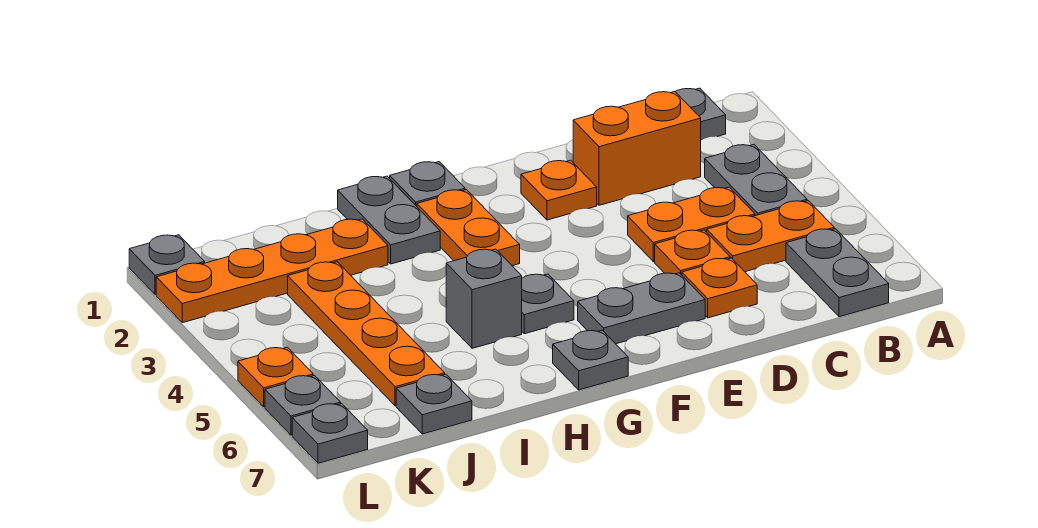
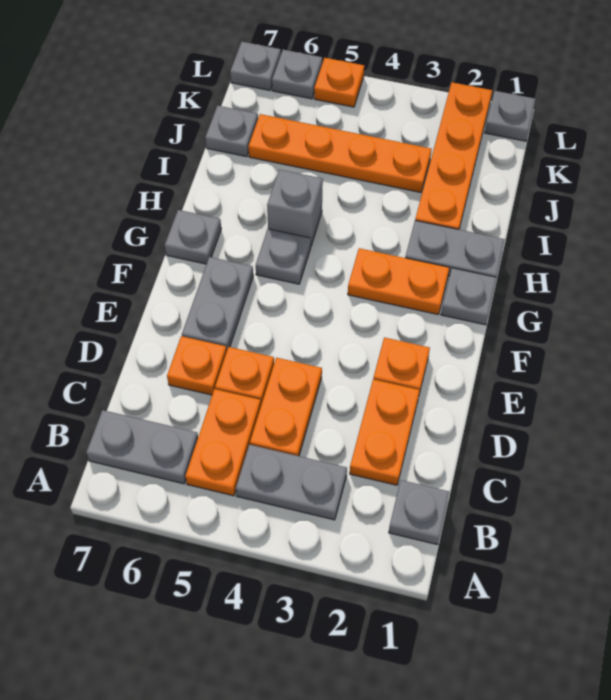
orange 1x2 brick [573,91,701,205] -> orange 1x2 plate [350,379,420,485]

